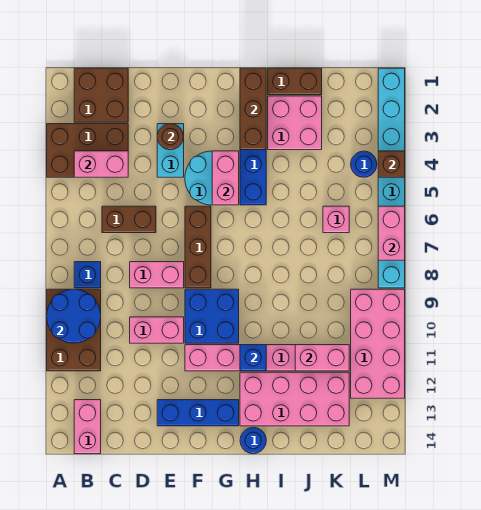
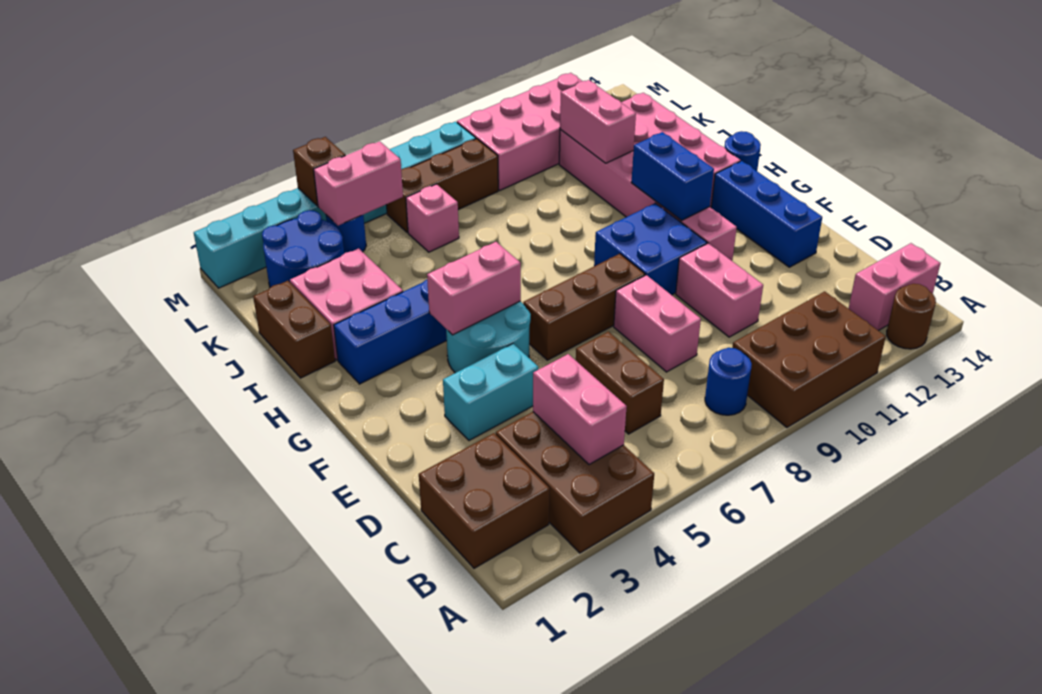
blue 2x2 round brick [47,289,101,343] -> blue 2x2 round brick moved to [262,210,344,287]
blue 1x1 brick [74,262,101,288] -> blue 1x1 round brick [705,348,752,415]
brown 1x1 round brick [157,124,184,150] -> brown 1x1 round brick moved to [887,284,936,349]
brown 1x3 brick [240,68,266,150] -> brown 1x3 brick moved to [386,139,498,233]
blue 1x1 brick [240,345,266,371] -> blue 1x2 brick [631,132,714,221]
pink 1x2 brick [378,206,405,260] -> pink 1x2 brick moved to [314,141,403,226]

